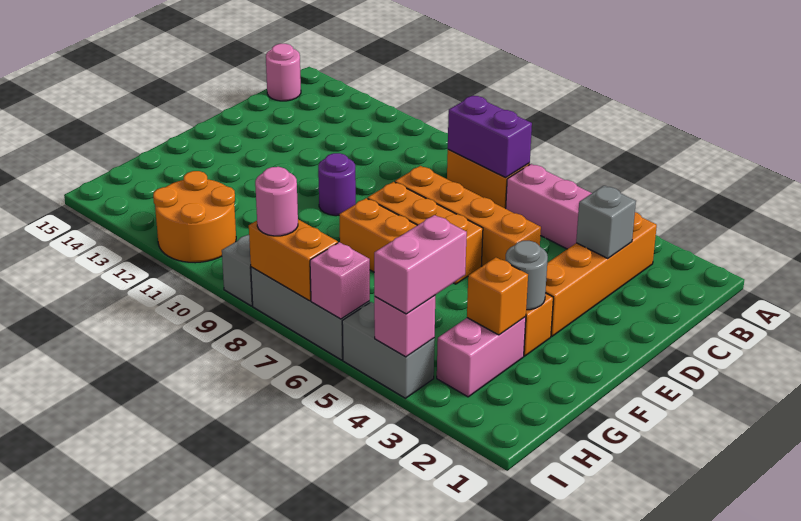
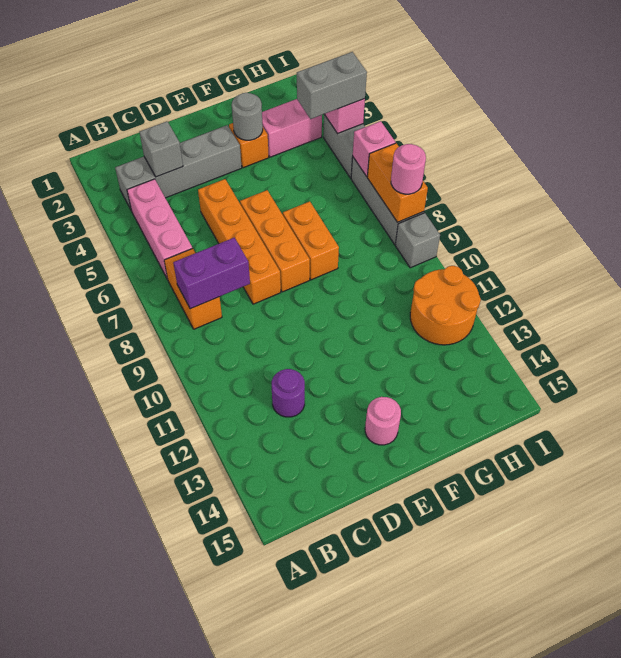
orange 1x4 brick [545,212,657,336] -> grey 1x4 brick [115,125,242,210]
purple 1x2 brick [448,96,532,177] -> purple 1x2 brick turned to [173,238,250,309]
pink 1x1 round brick [266,44,301,101] -> pink 1x1 round brick moved to [365,397,401,445]
purple 1x1 round brick [318,153,356,216] -> purple 1x1 round brick moved to [272,369,305,417]
orange 1x1 brick [467,257,528,335] -> none
pink 1x2 brick [374,215,467,314] -> grey 1x2 brick [297,52,367,119]

